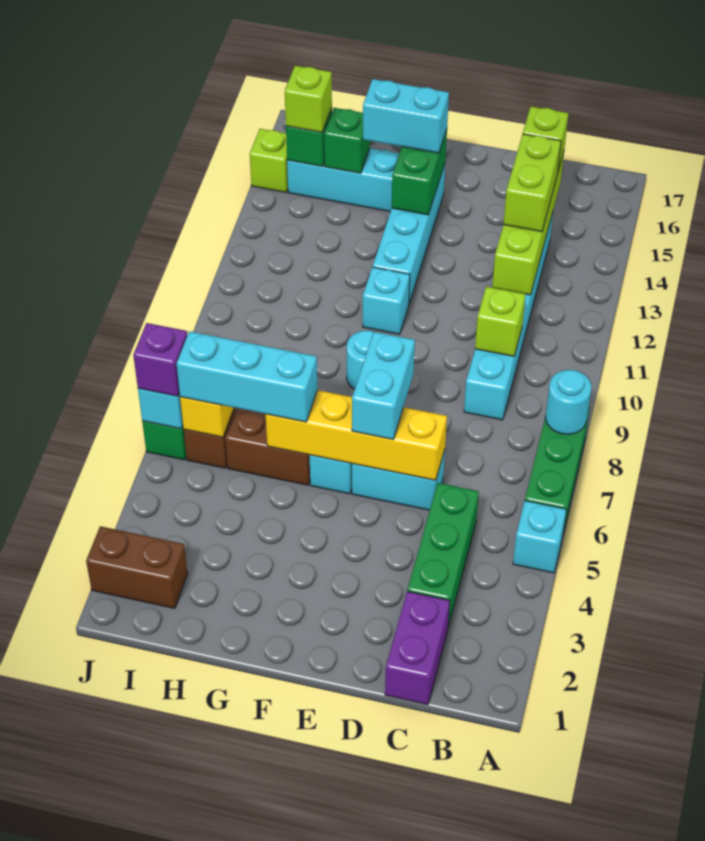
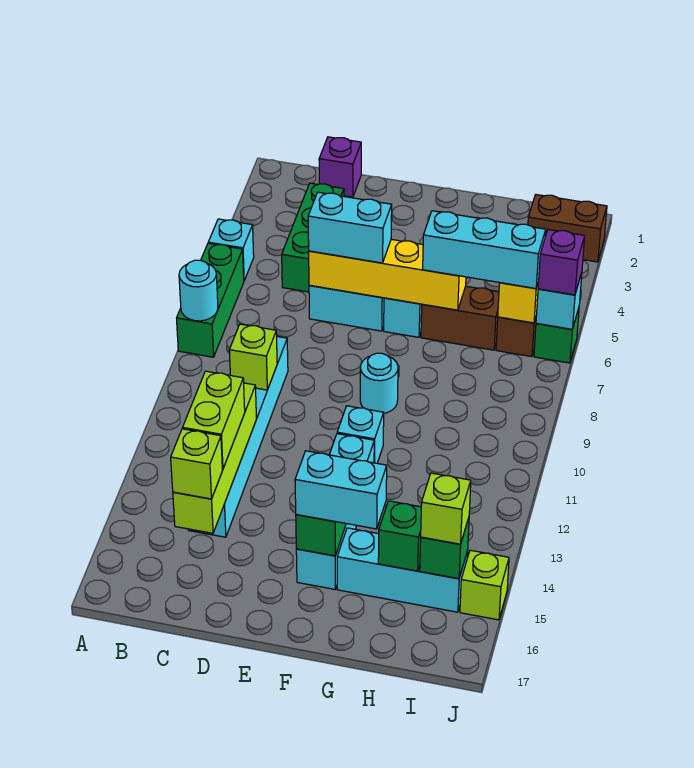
purple 1x2 brick [385,591,450,705] -> purple 1x1 brick [319,137,361,197]
cyan 1x2 brick [352,332,415,439] -> cyan 1x2 brick turned to [308,192,392,263]

